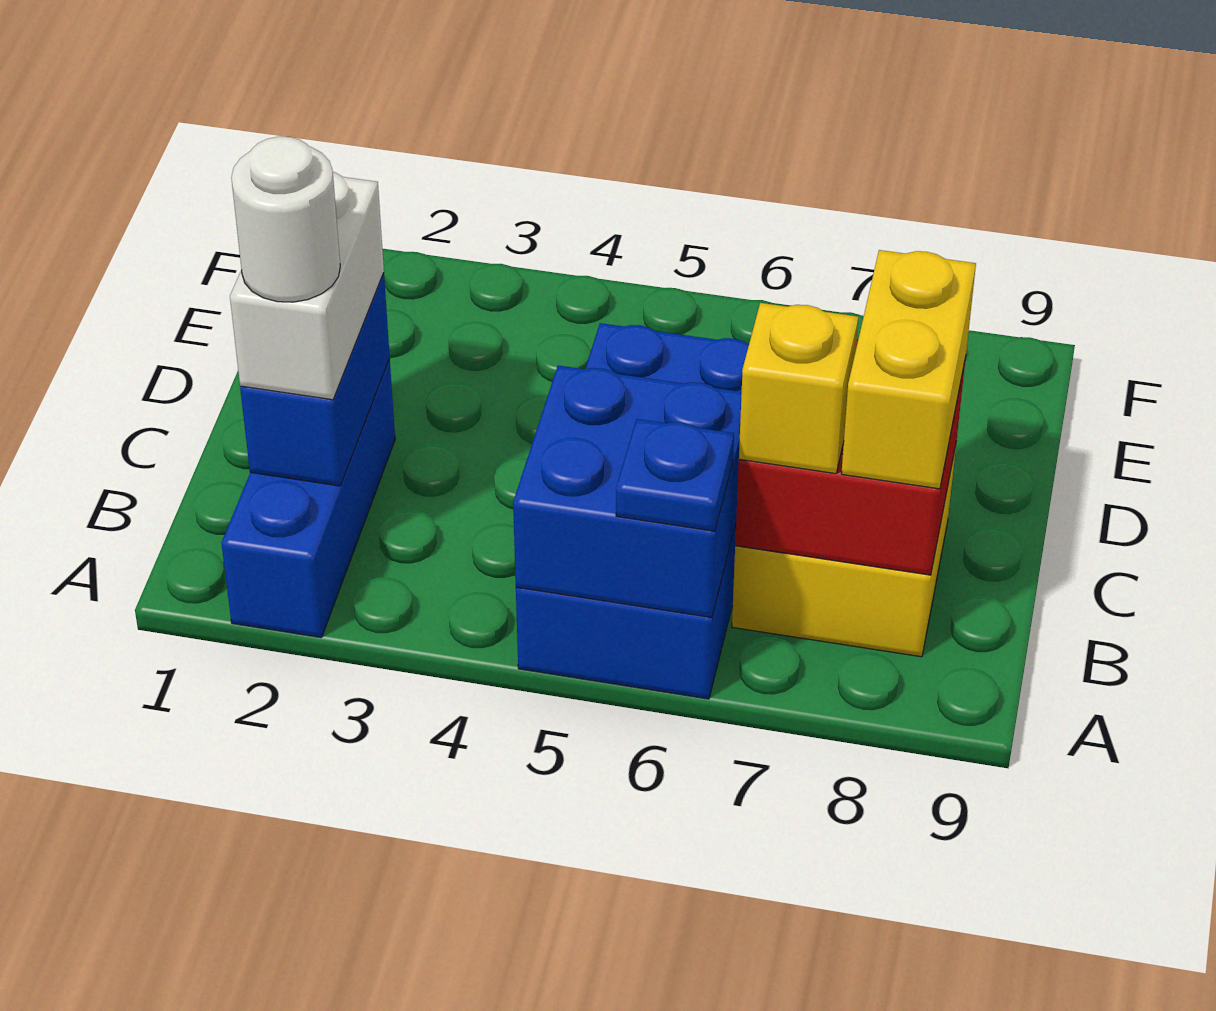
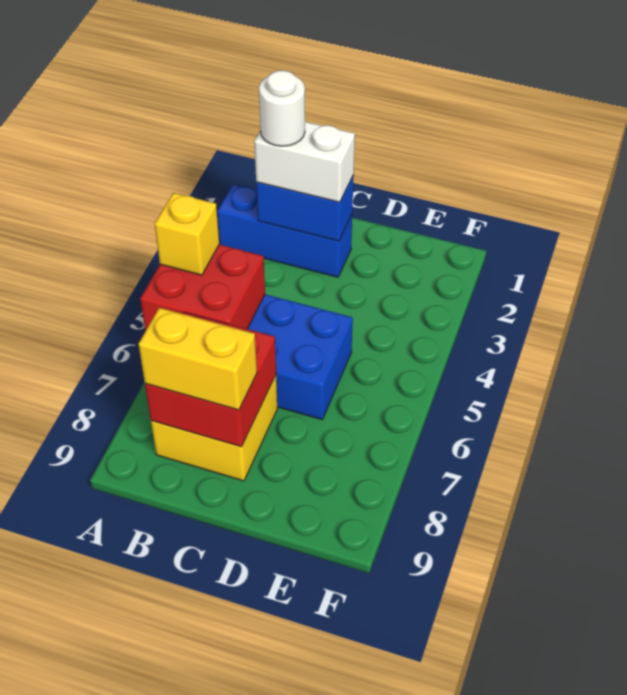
blue 2x2 brick [513,366,742,618] -> red 2x2 brick [140,245,265,331]
blue 1x1 plate [616,419,734,531] -> none
yellow 1x1 brick [739,303,858,474] -> yellow 1x1 brick moved to [155,193,219,275]

